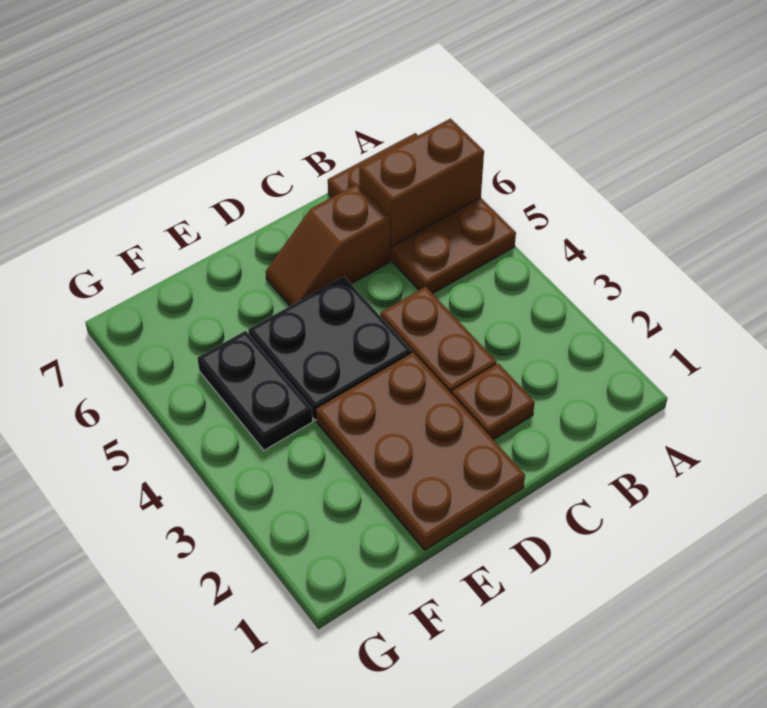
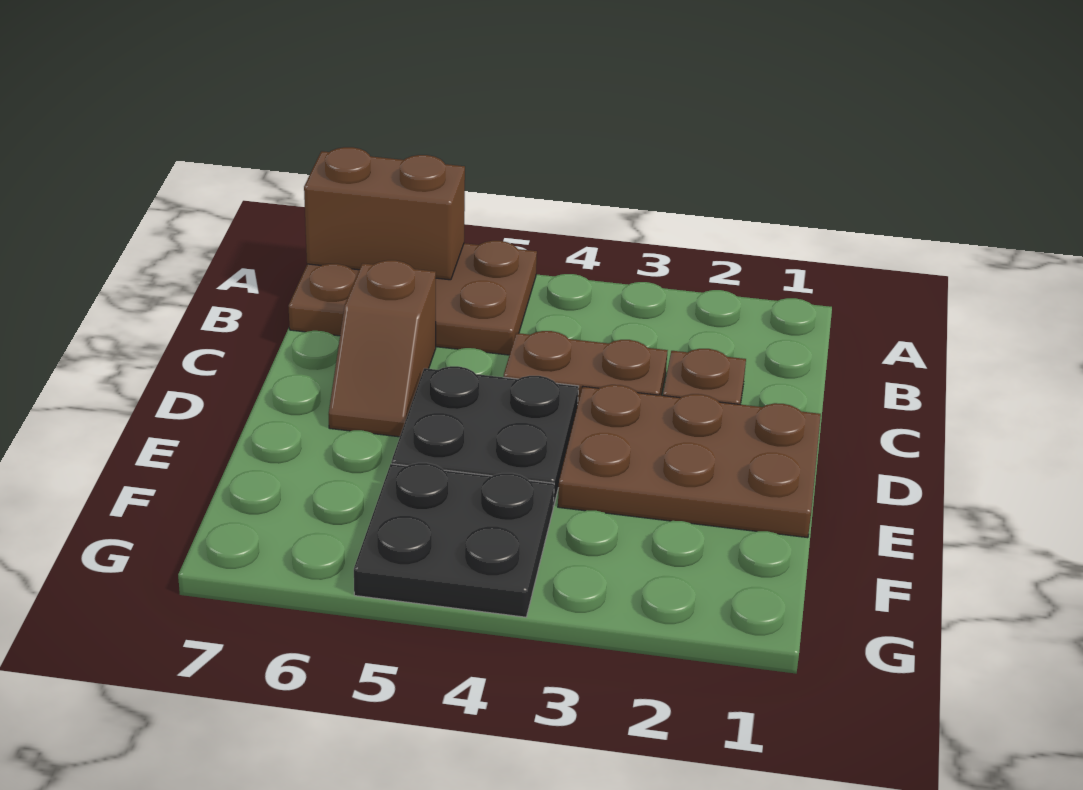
brown 1x2 brick [359,119,484,246] -> brown 1x2 brick turned to [304,147,465,280]
black 1x2 plate [197,331,313,450] -> black 2x2 plate [354,463,554,617]

